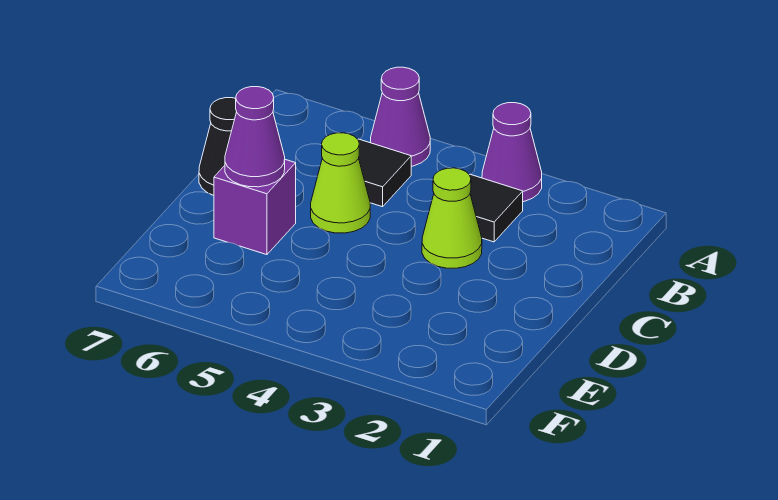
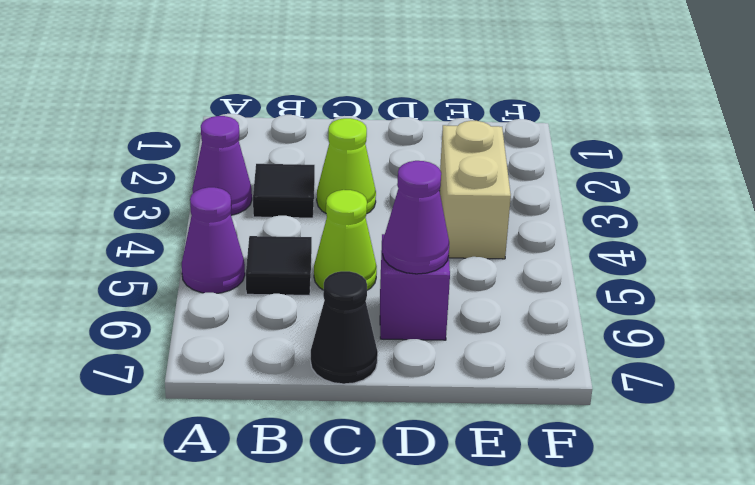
none -> tan 1x2 brick [439,121,511,259]

